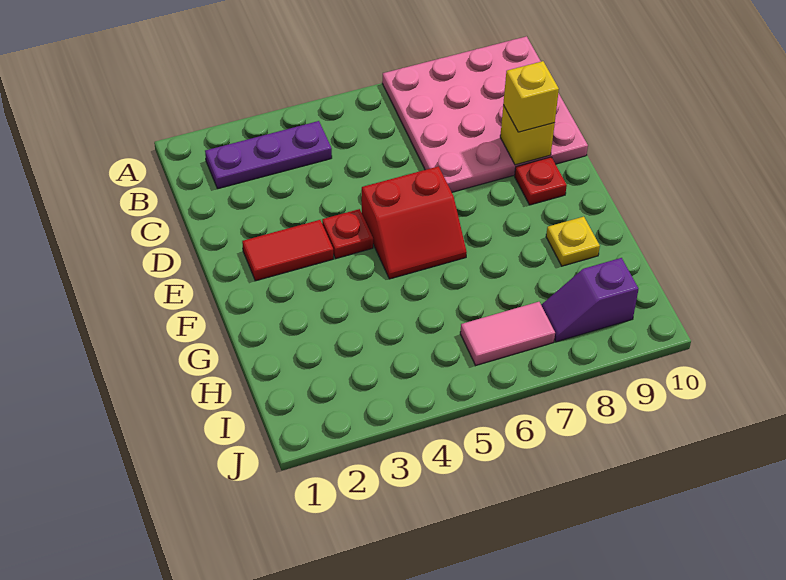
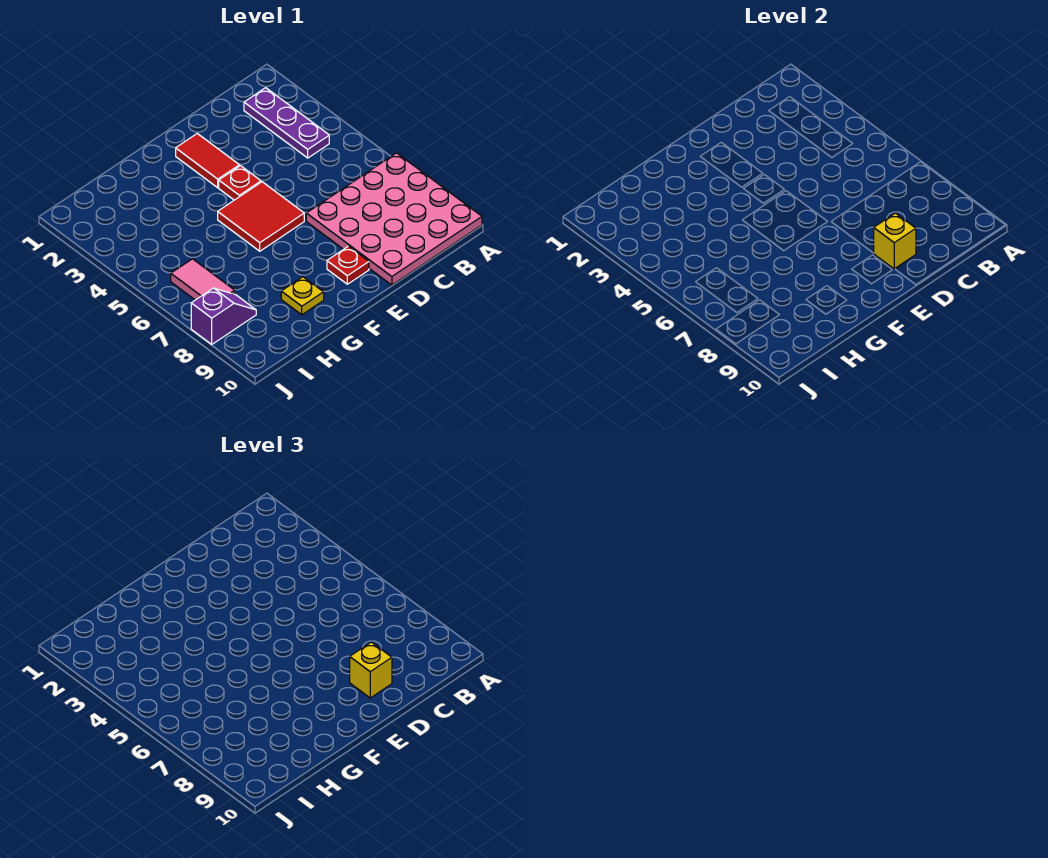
red 2x2 slope [362,166,467,279] -> red 2x2 tile [218,182,304,251]
purple 1x2 slope [541,258,638,342] -> purple 1x2 slope turned to [191,288,256,344]

